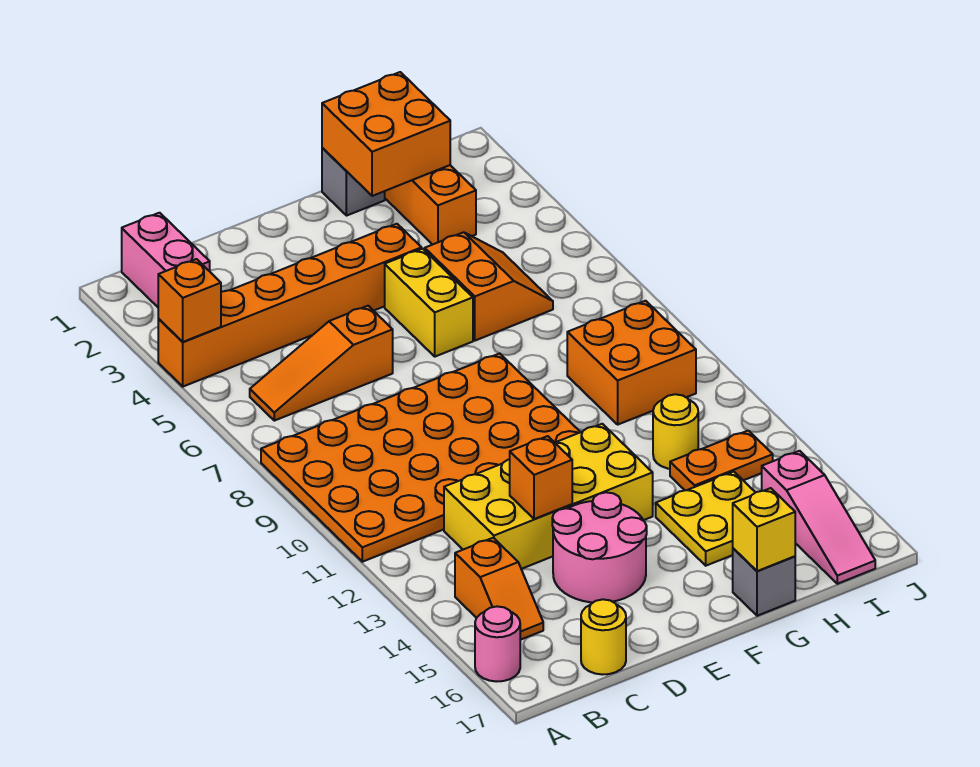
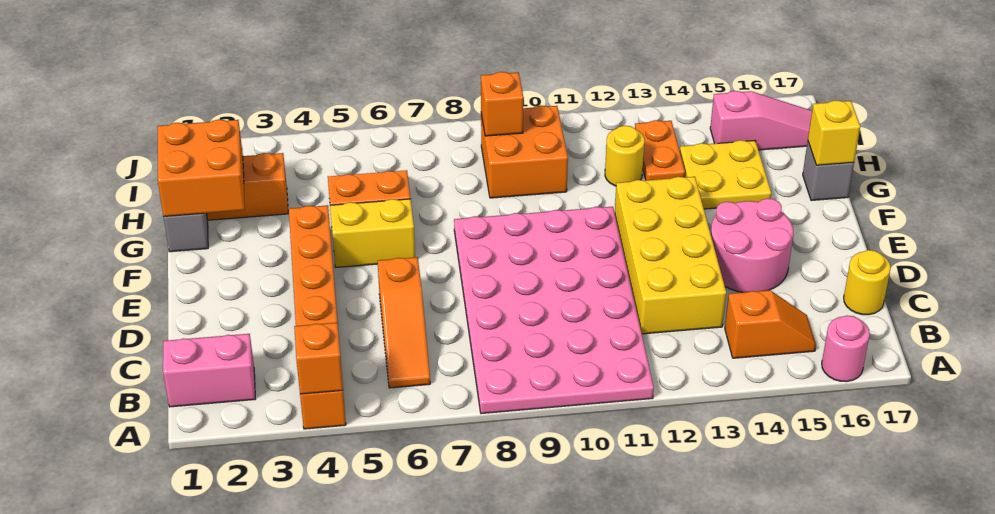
orange 4x6 plate [261,353,580,562] -> pink 4x6 plate [454,207,654,414]
orange 1x1 brick [510,436,572,519] -> orange 1x1 brick moved to [481,72,523,136]

